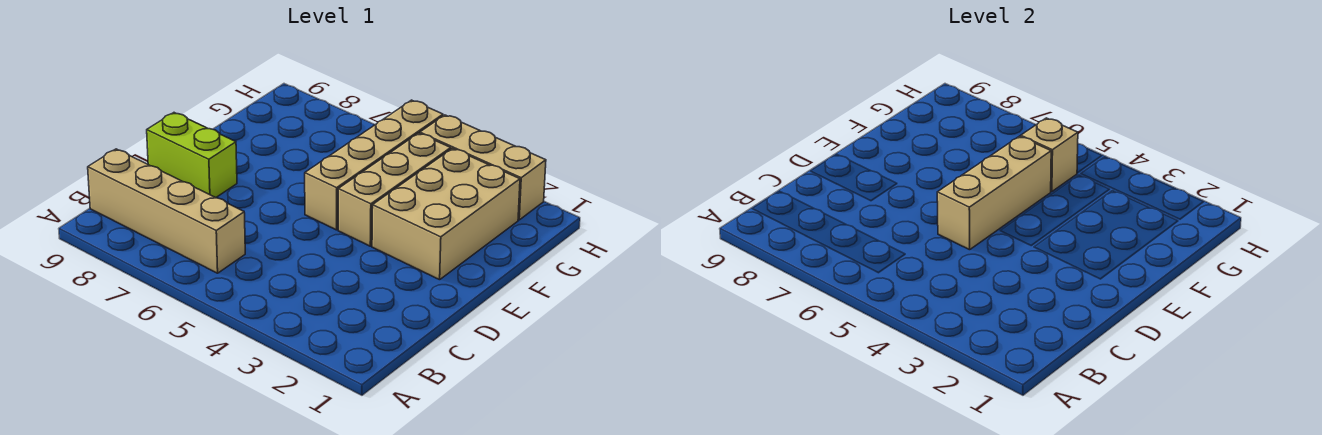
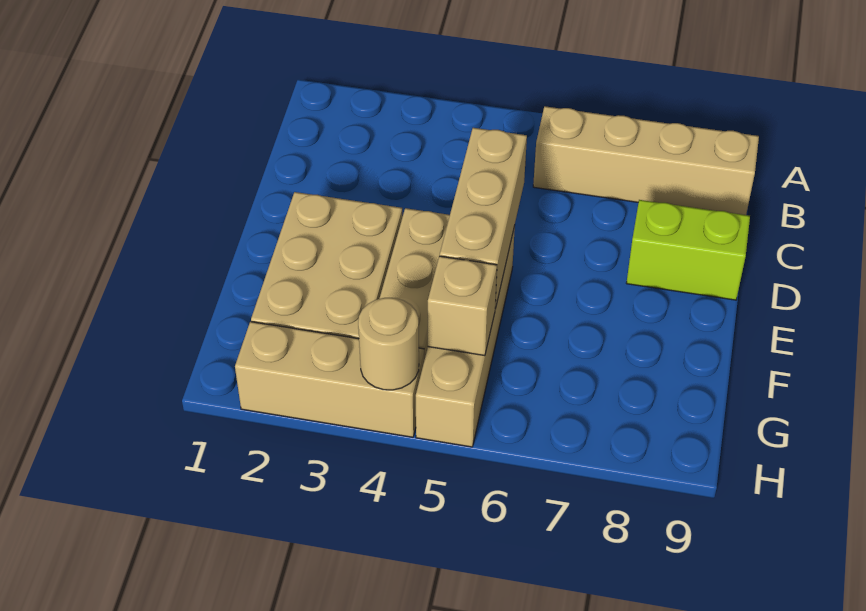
none -> tan 1x1 round brick [358,298,419,390]

